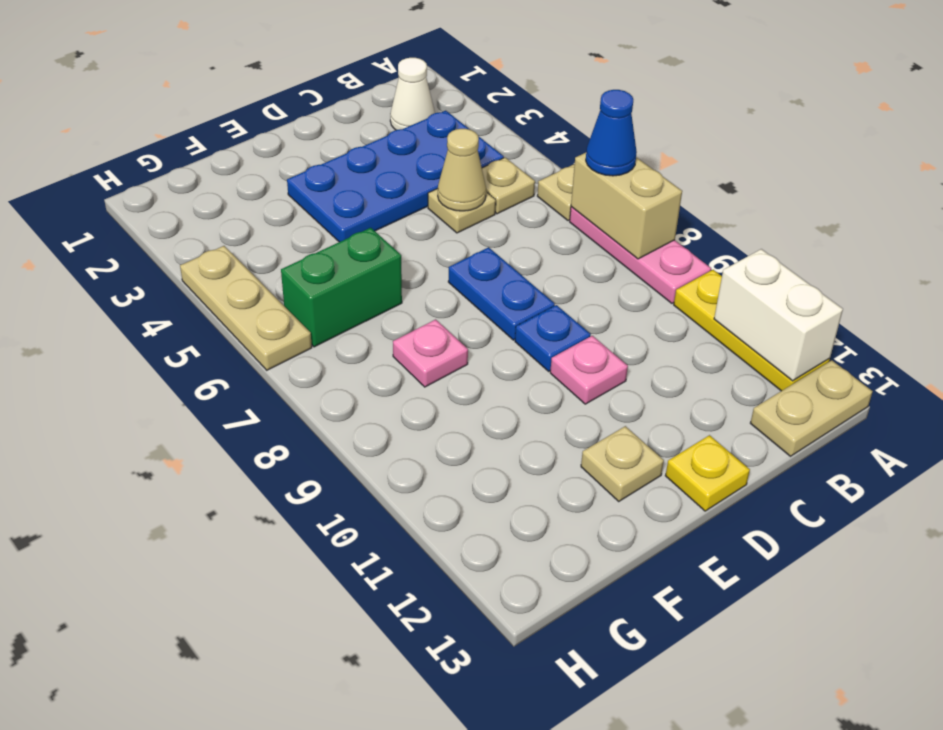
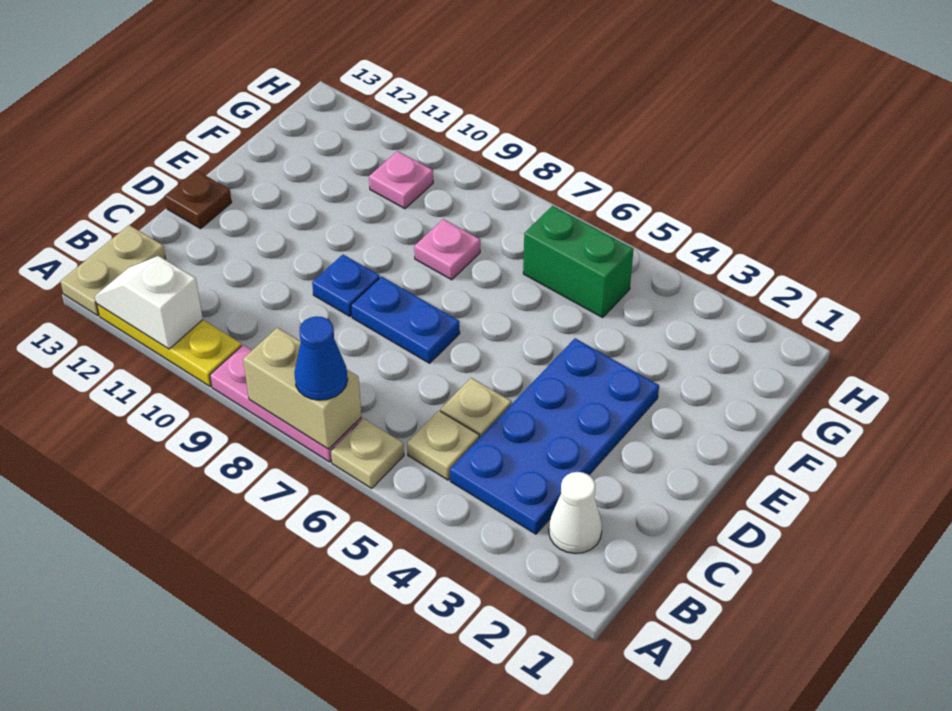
white 1x2 brick [714,249,843,381] -> white 1x2 slope [95,256,203,349]
tan 1x1 cone [438,129,486,211] -> none
pink 1x1 plate [550,336,628,404] -> pink 1x1 plate moved to [369,151,433,209]
yellow 1x1 plate [665,435,750,511] -> brown 1x1 plate [165,170,232,229]
tan 1x1 plate [581,426,664,501] -> none
green 1x2 brick [281,228,402,347] -> green 1x2 brick turned to [523,206,633,318]
tan 1x3 plate [180,246,312,370] -> none

